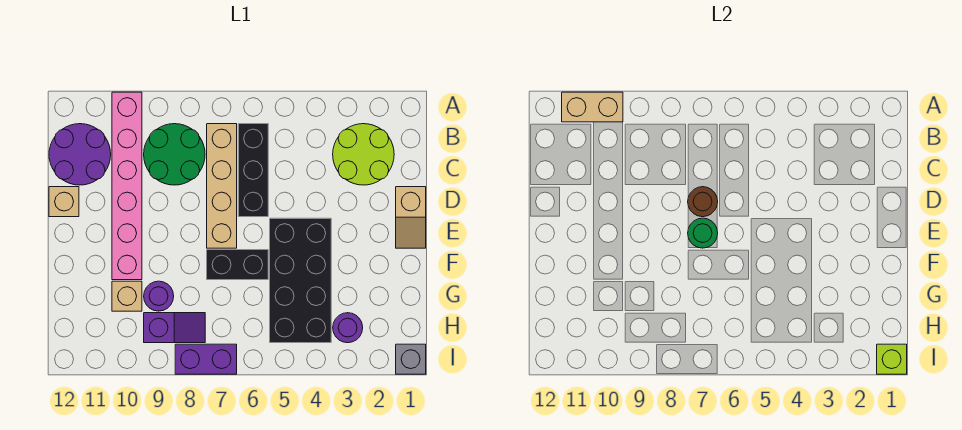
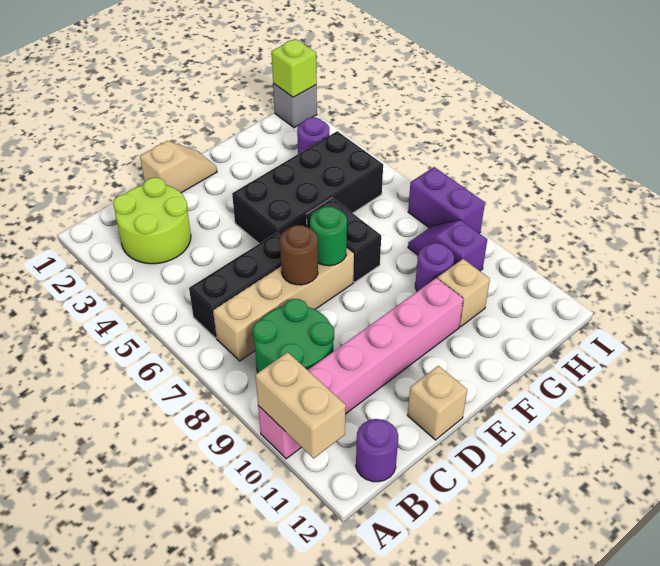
purple 2x2 round brick [49,124,111,185] -> purple 1x1 round brick [356,419,398,482]

